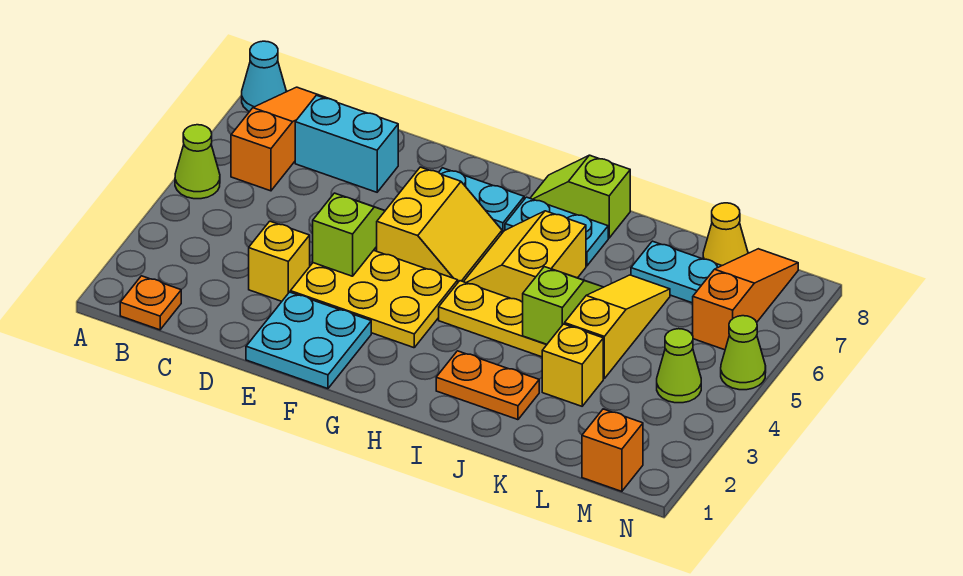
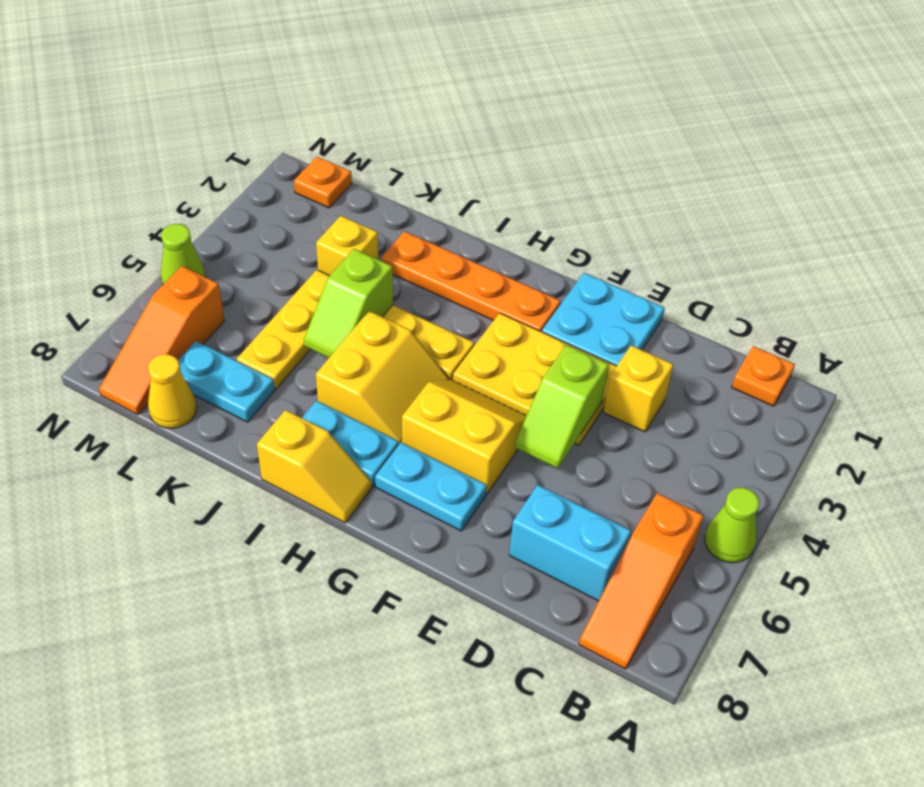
cyan 1x1 cone [242,41,286,112] -> none
yellow 2x2 slope [377,167,502,282] -> yellow 2x2 slope turned to [402,380,526,494]
lime 1x2 slope [530,155,630,238] -> yellow 1x2 slope [257,410,372,523]
orange 1x2 plate [436,351,539,420] -> orange 1x4 plate [381,231,561,332]
yellow 1x3 slope [565,275,670,378] -> yellow 1x3 plate [237,270,330,389]
orange 1x1 brick [582,409,643,491] -> orange 1x1 plate [294,157,352,208]
lime 1x1 cone [657,329,701,403] -> none

